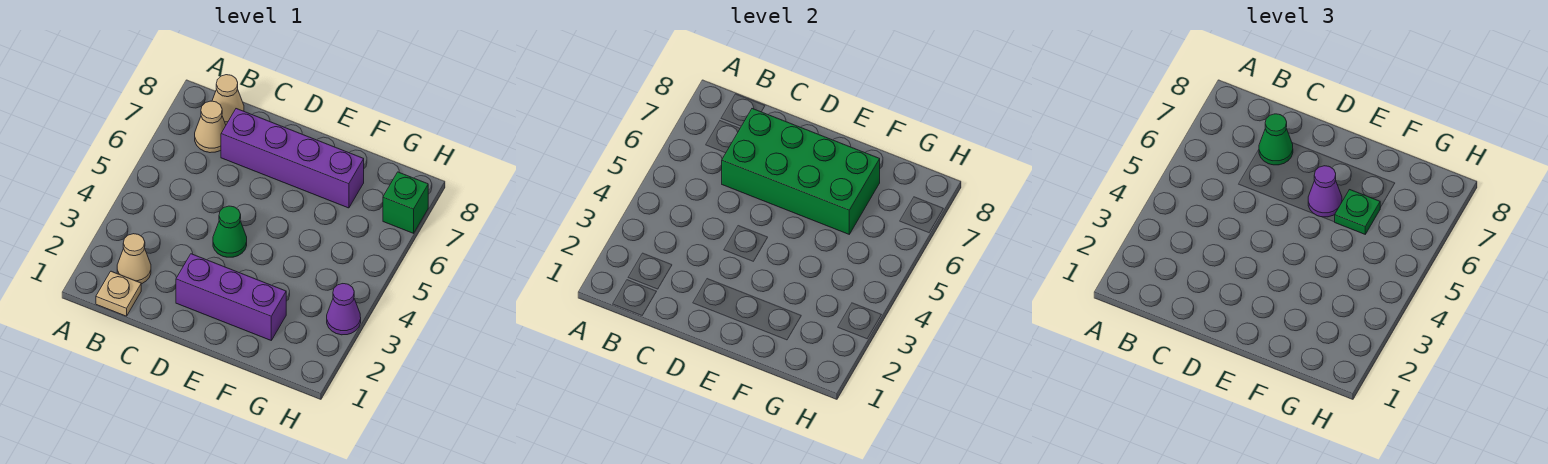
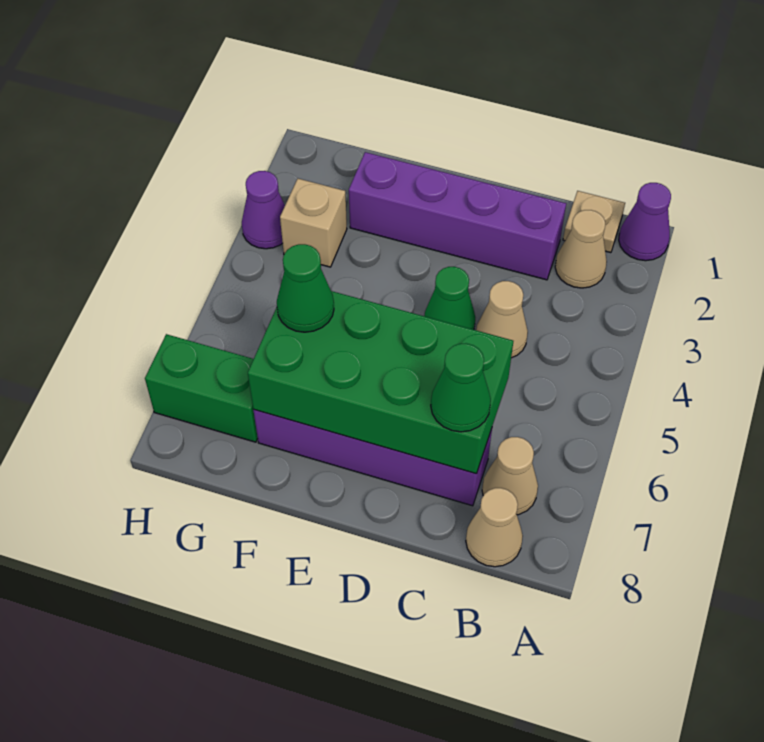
none -> tan 1x1 cone [476,281,528,358]
purple 1x3 brick [176,254,286,340] -> purple 1x4 brick [349,152,566,280]
purple 1x1 cone [1308,166,1342,217] -> purple 1x1 cone moved to [619,183,671,261]
green 1x1 plate [1335,190,1381,234] -> green 1x1 cone [277,244,334,332]
none -> tan 1x1 brick [280,178,347,267]
green 1x1 brick [383,172,428,233] -> green 1x2 brick [145,334,258,442]

